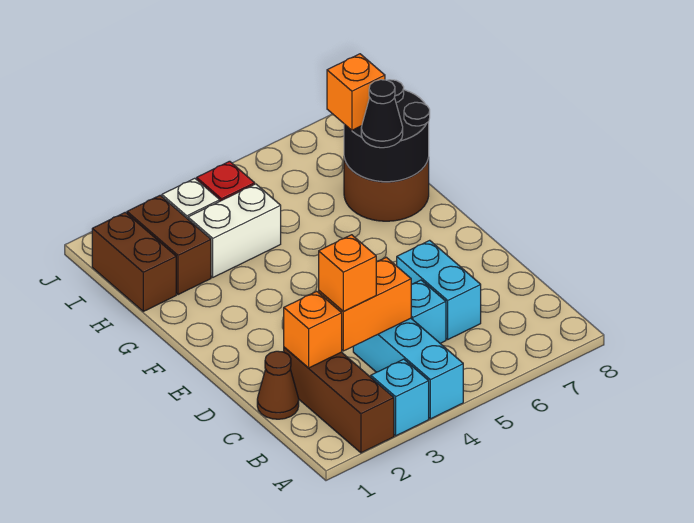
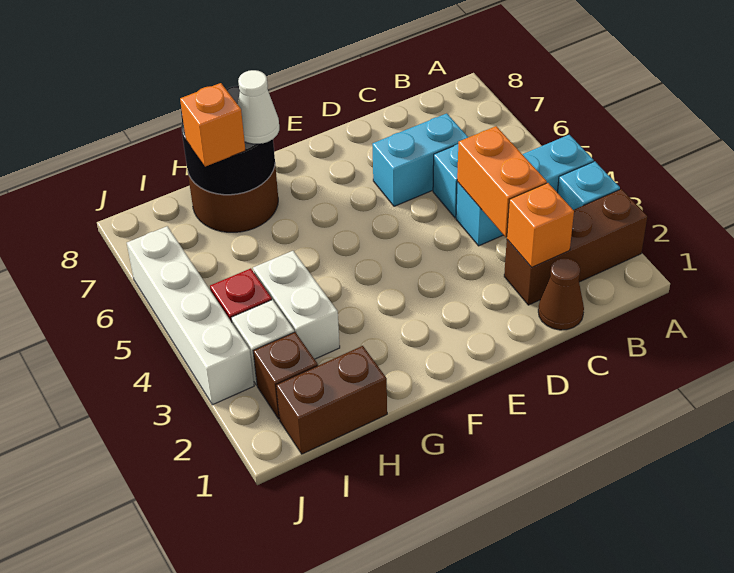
orange 1x1 brick [319,235,376,312] -> none
black 1x1 cone [361,80,403,148] -> white 1x1 cone [238,70,279,144]
brown 1x2 brick [127,195,211,295] -> brown 1x1 brick [253,332,318,419]
none -> white 1x4 brick [127,226,254,405]

